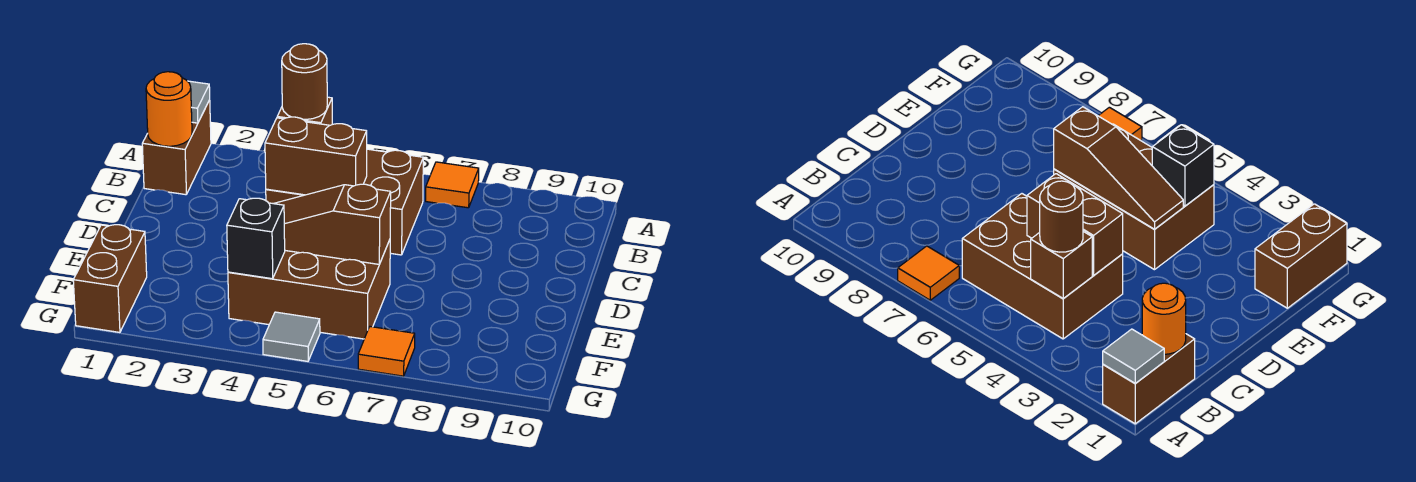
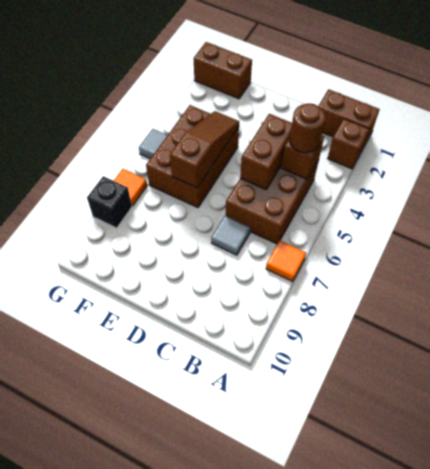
grey 1x1 tile [188,81,210,123] -> grey 1x1 tile moved to [211,215,251,255]
none -> brown 1x1 brick [328,119,369,169]
orange 1x1 round brick [146,72,192,146] -> none
black 1x1 brick [227,198,285,279] -> black 1x1 brick moved to [87,176,132,228]

